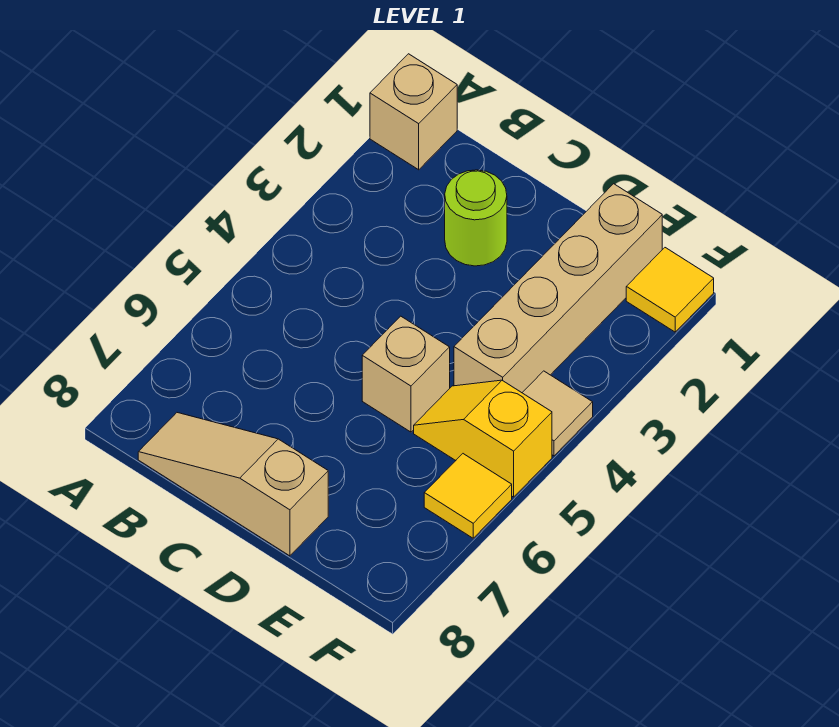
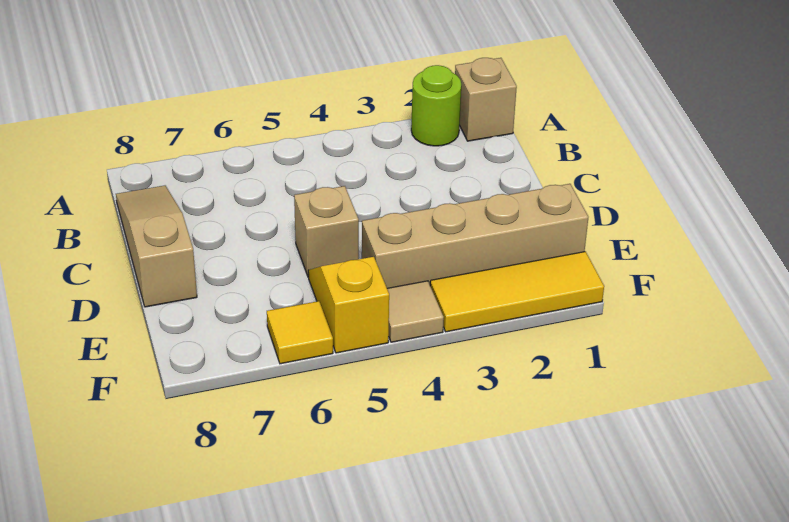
lime 1x1 round brick [445,170,507,266] -> lime 1x1 round brick moved to [411,65,461,146]
yellow 1x1 tile [626,248,714,332] -> yellow 1x3 tile [430,252,604,332]

